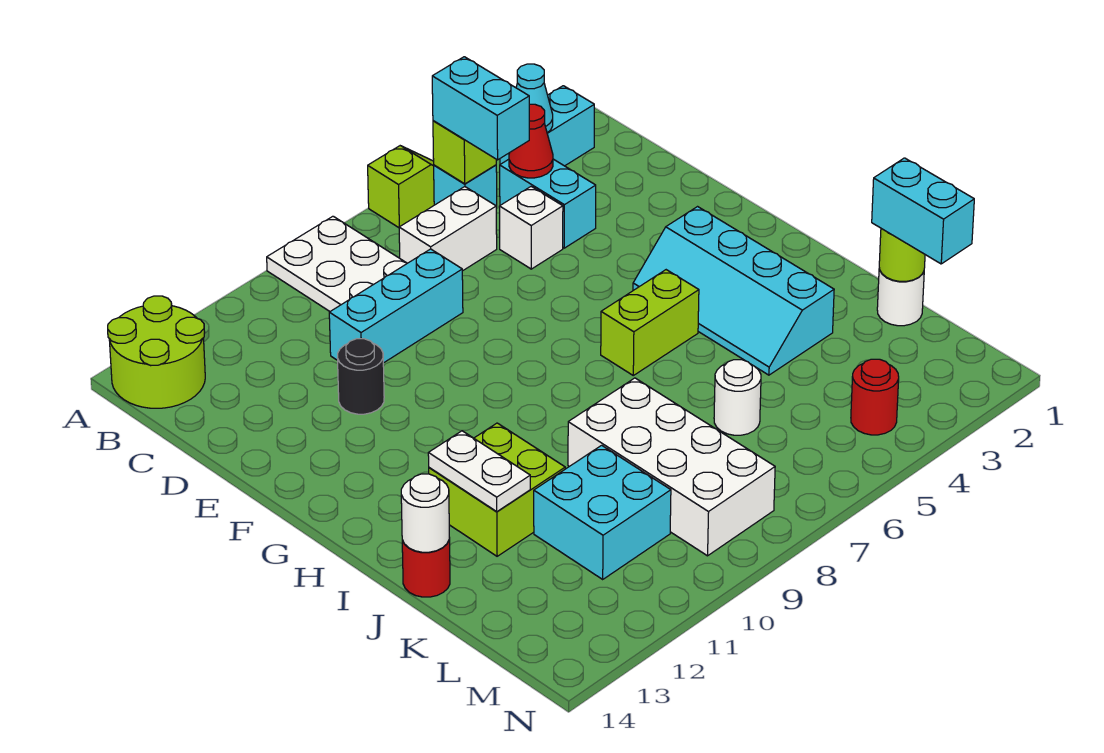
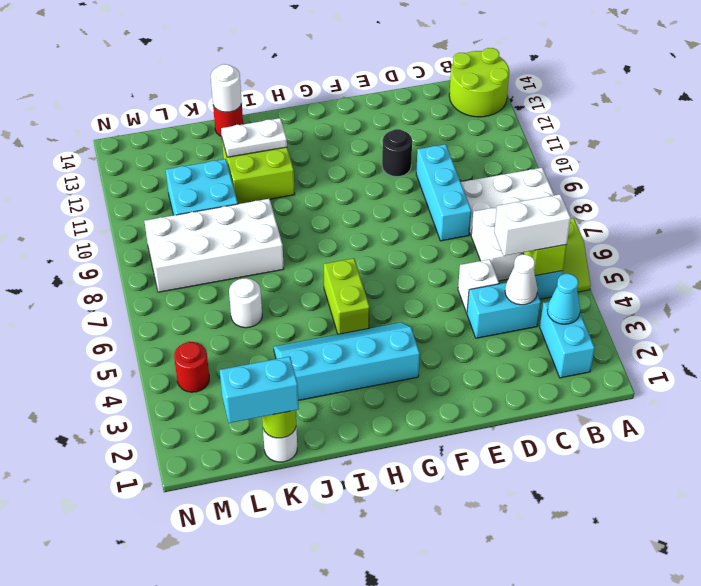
cyan 1x2 brick [432,57,529,160] -> white 1x2 brick [494,194,571,256]
red 1x1 cone [509,104,553,178] -> white 1x1 cone [505,254,538,305]

